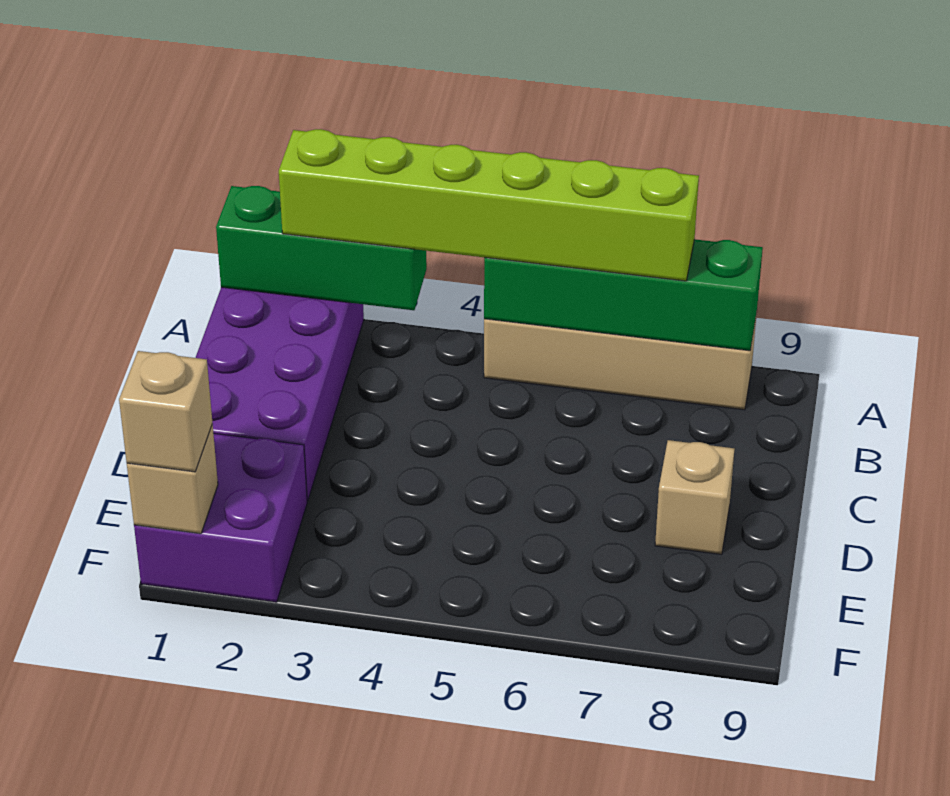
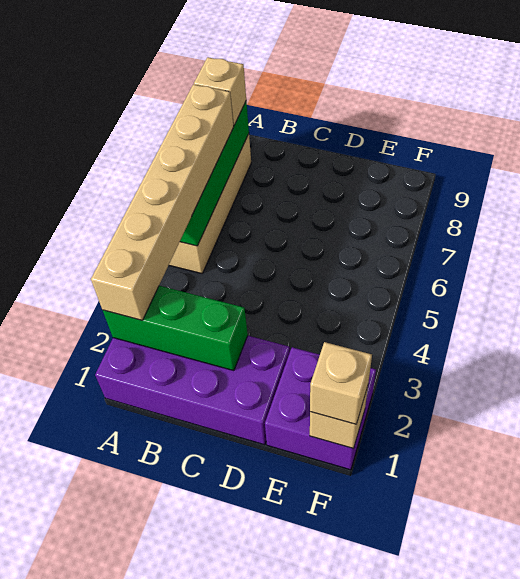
green 1x3 brick [216,186,427,310] -> green 1x3 brick turned to [103,286,248,371]
lime 1x6 brick [279,129,699,281] -> tan 1x6 brick [91,84,234,320]
tan 1x1 brick [655,440,734,555] -> tan 1x1 brick moved to [194,57,246,126]

